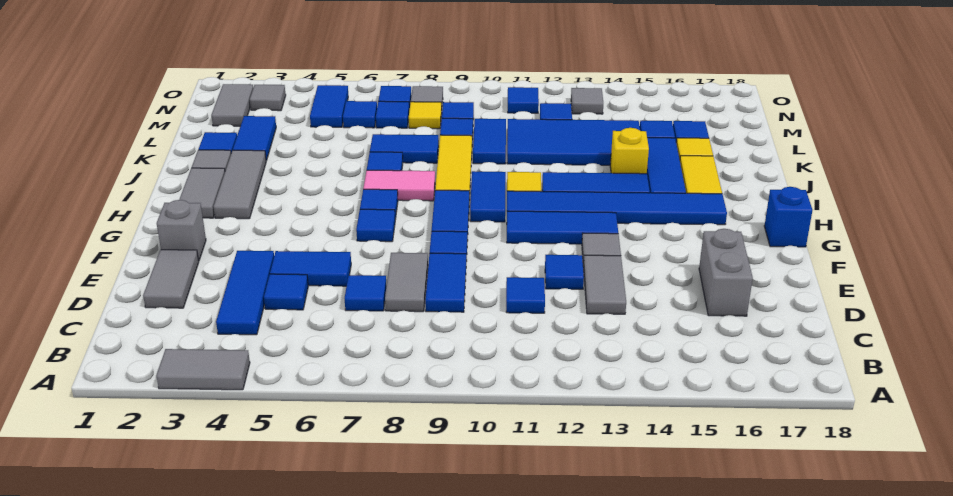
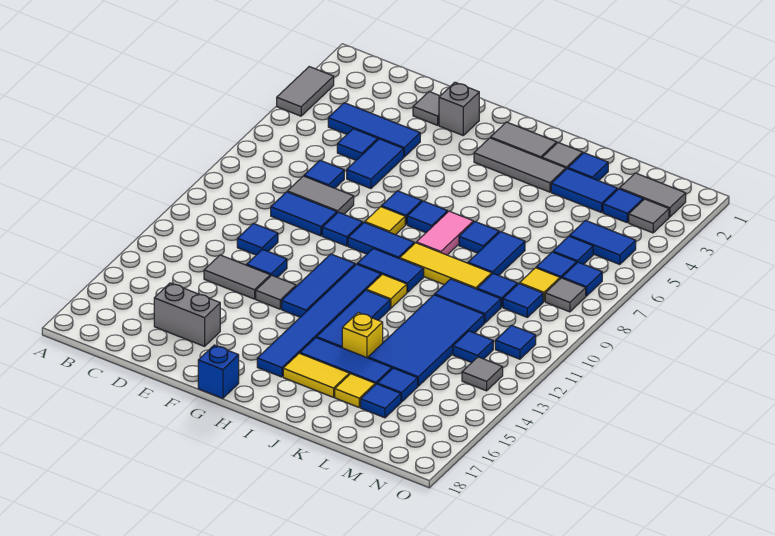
grey 1x2 tile [143,250,199,308] -> grey 1x1 tile [413,92,440,125]
none -> yellow 1x1 tile [365,207,405,235]
none -> blue 1x1 tile [603,189,643,223]

